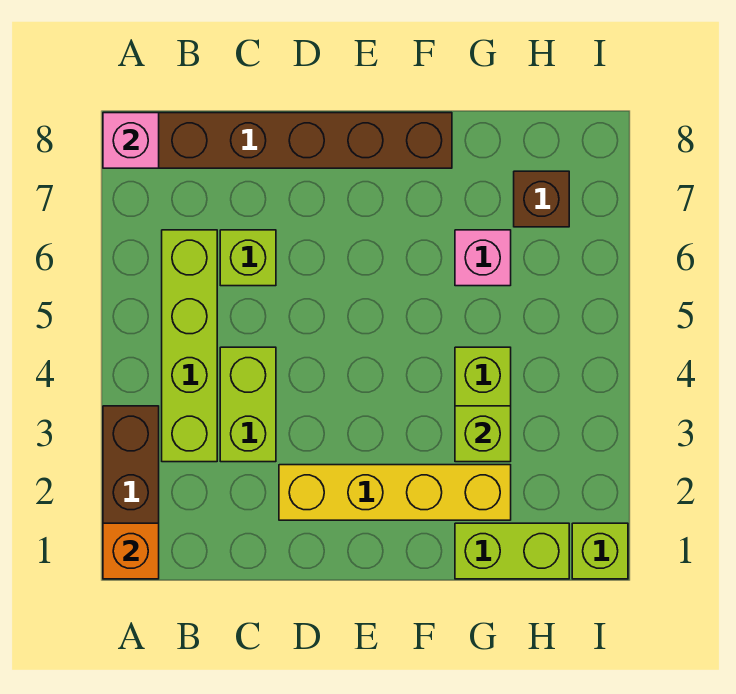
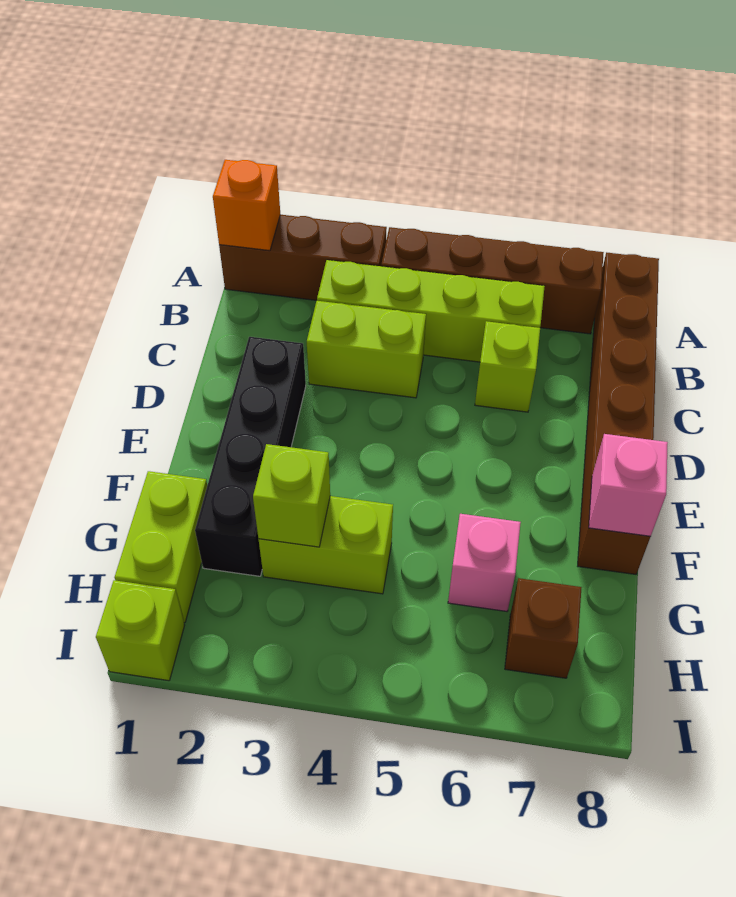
none -> brown 1x4 brick [381,227,604,334]
pink 1x1 brick [103,113,159,168] -> pink 1x1 brick moved to [589,434,668,536]
yellow 1x4 brick [279,465,511,520] -> black 1x4 brick [195,337,306,576]

